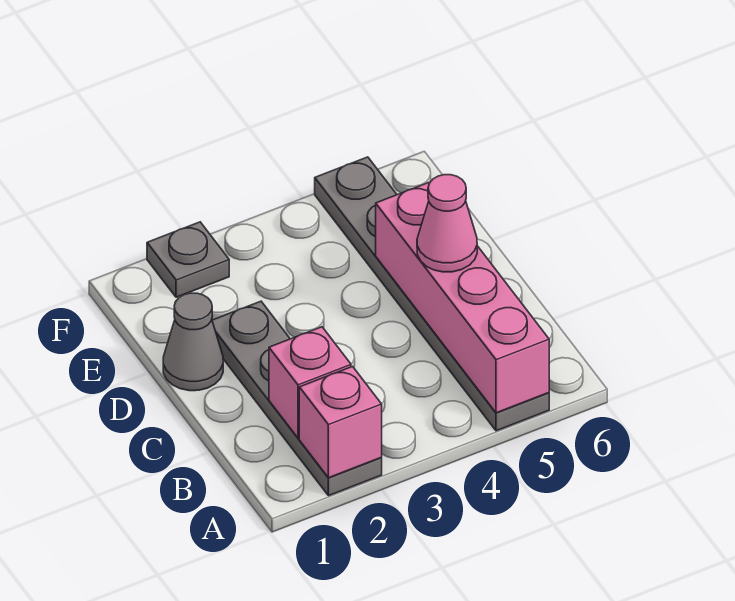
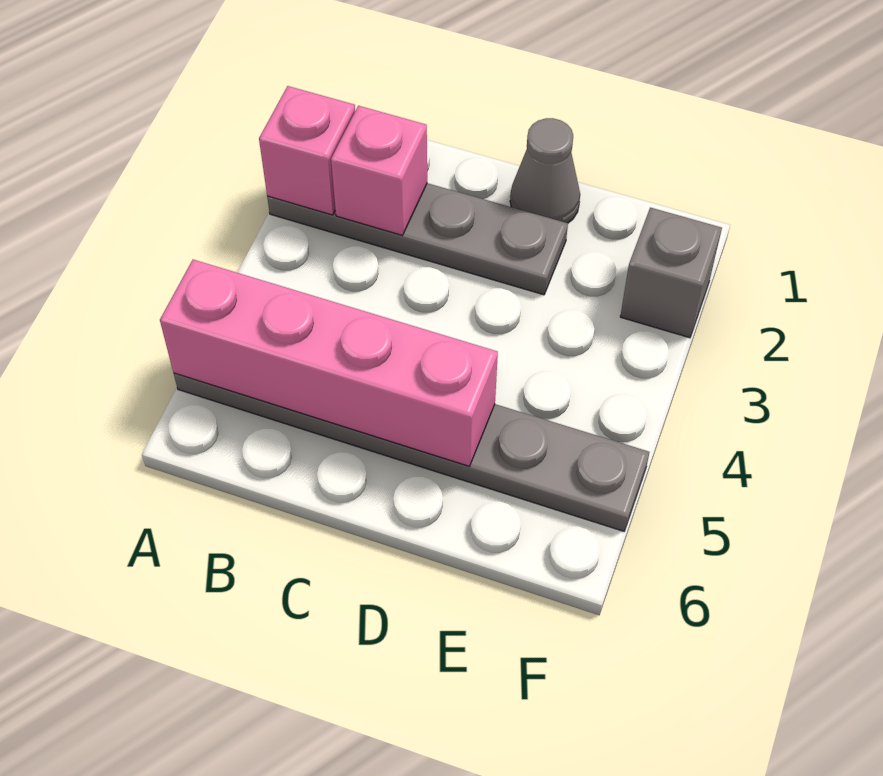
pink 1x1 cone [417,175,477,272] -> none
grey 1x1 plate [147,222,229,297] -> grey 1x1 brick [620,208,722,338]

